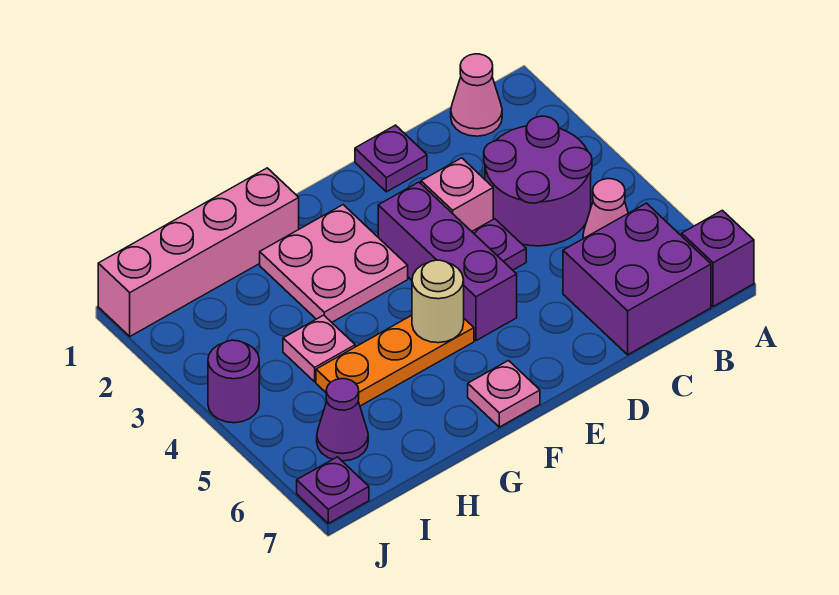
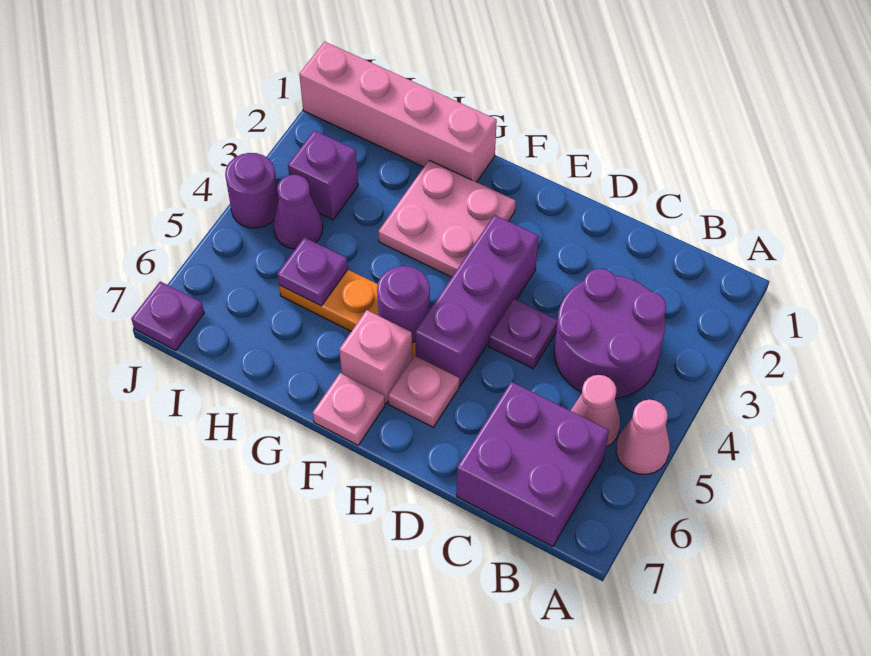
purple 1x1 brick [682,210,754,307] -> purple 1x1 brick moved to [288,130,358,220]
pink 1x1 cone [451,54,502,136] -> pink 1x1 cone moved to [616,400,670,474]
purple 1x1 plate [355,125,427,192] -> purple 1x1 plate moved to [277,237,348,306]
pink 1x1 brick [421,158,493,231] -> pink 1x1 brick moved to [339,310,412,403]
tan 1x1 round brick [412,260,464,343] -> purple 1x1 round brick [377,266,430,342]
pink 1x1 plate [283,315,355,382] -> pink 1x1 plate moved to [388,356,459,427]
purple 1x1 cone [317,379,368,461] -> purple 1x1 cone moved to [273,175,323,249]

